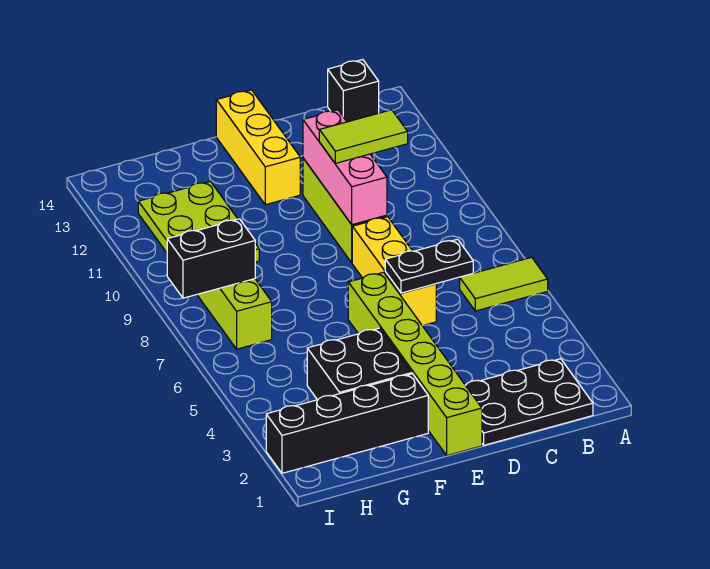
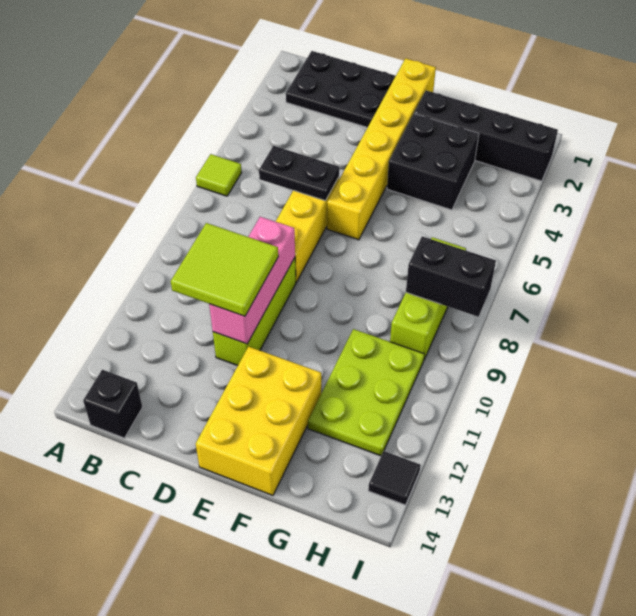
lime 1x2 tile [460,257,548,311] -> lime 1x1 tile [196,154,241,196]
lime 1x2 tile [319,110,408,163] -> lime 2x2 tile [171,223,278,316]
lime 1x6 brick [348,272,482,455] -> yellow 1x6 brick [327,58,436,240]
yellow 1x3 brick [216,90,300,205] -> yellow 2x3 brick [196,347,321,495]
none -> black 1x1 tile [368,451,420,505]

